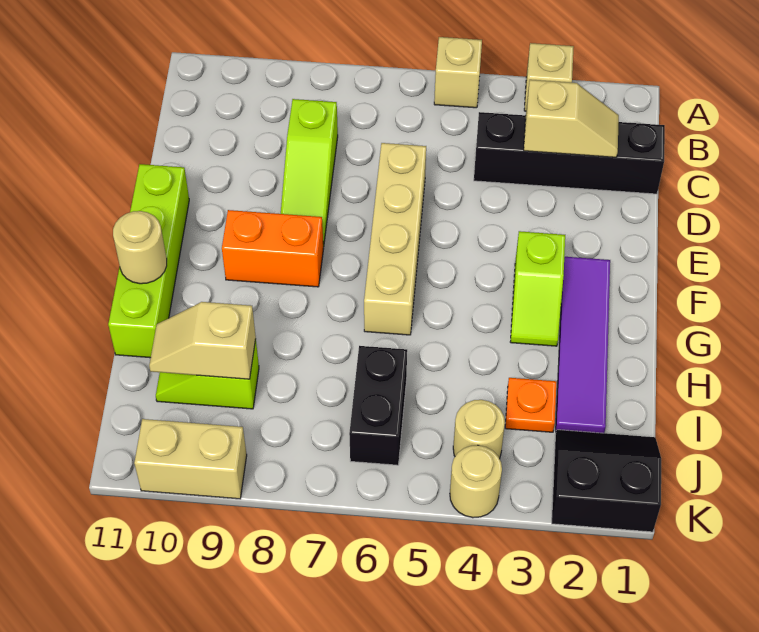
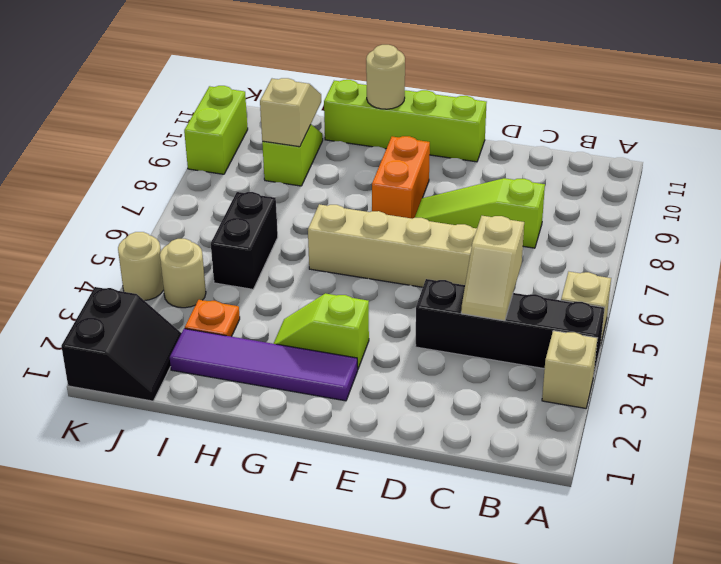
black 1x4 brick [474,112,665,194] -> black 1x4 brick turned to [415,279,605,377]
tan 1x2 slope [524,80,619,157] -> tan 1x2 slope moved to [461,216,524,321]
black 1x2 brick [349,346,407,465] -> black 1x2 brick turned to [211,192,278,289]
tan 1x2 brick [134,419,247,499] -> lime 1x2 brick [184,86,248,174]

